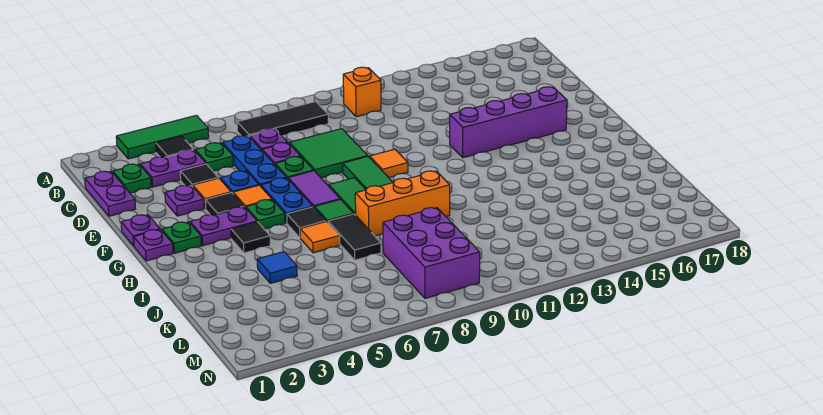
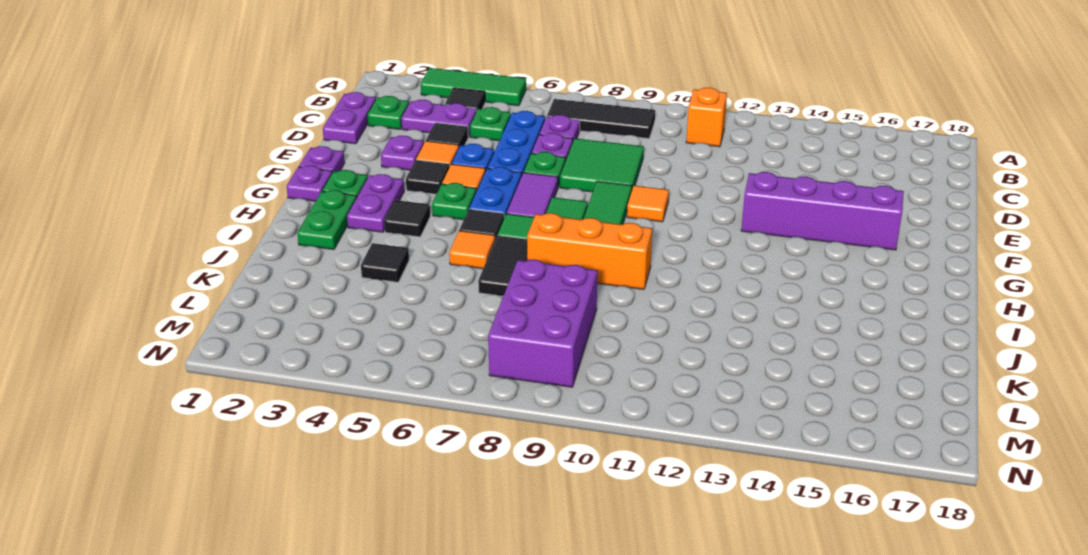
purple 1x2 plate [190,207,257,246] -> purple 1x2 plate turned to [347,174,404,232]
none -> green 1x2 plate [297,190,357,249]
blue 1x1 tile [257,252,297,283] -> black 1x1 tile [361,243,409,282]

